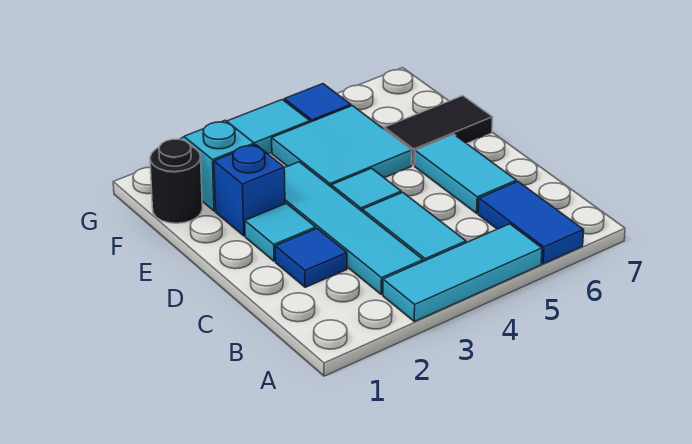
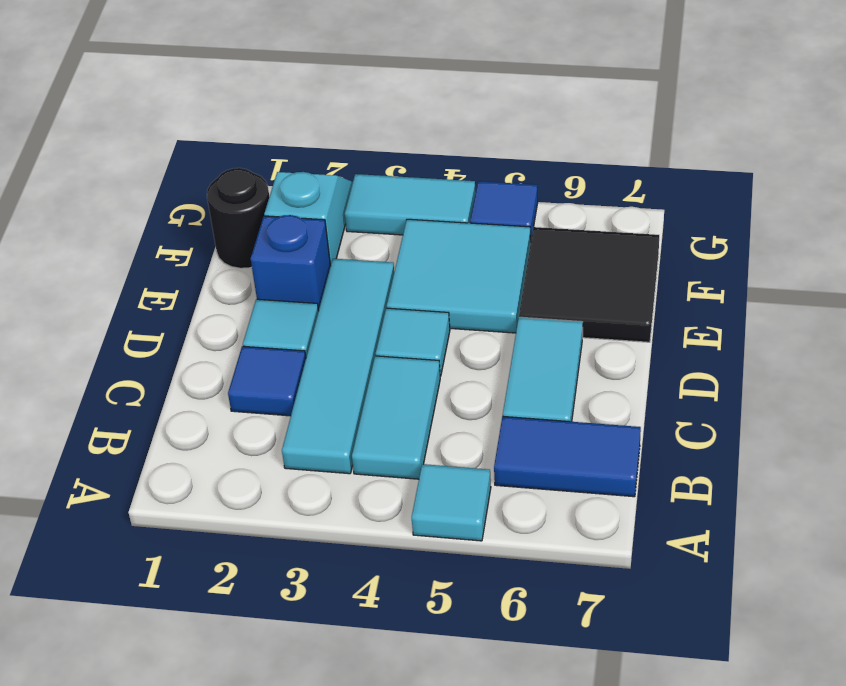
cyan 1x3 tile [383,224,542,321] -> cyan 1x1 tile [412,464,491,541]
blue 1x2 tile [478,182,584,264] -> blue 1x2 tile turned to [494,416,641,497]
black 1x2 tile [384,96,493,166] -> black 2x2 tile [519,227,659,342]

